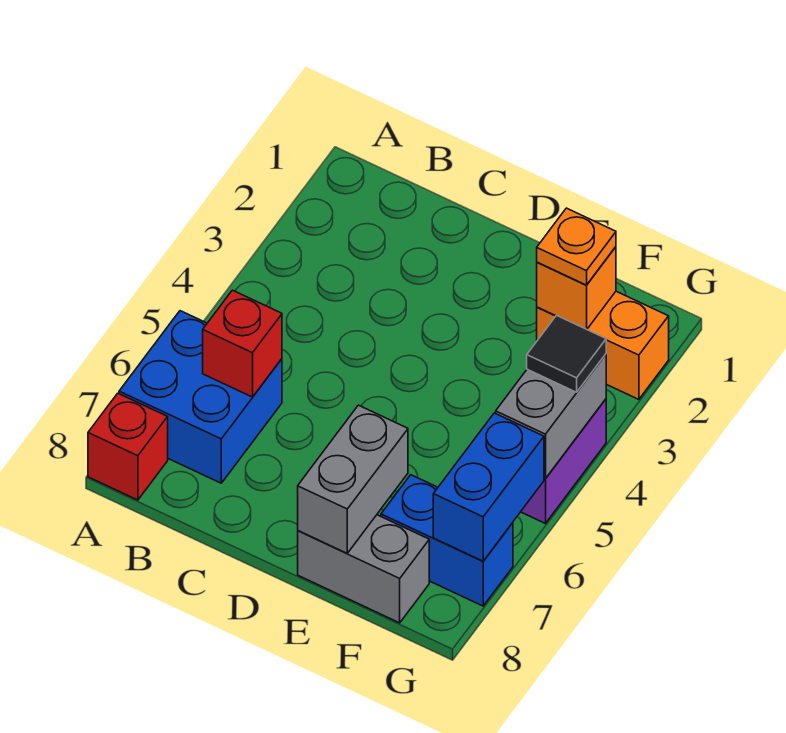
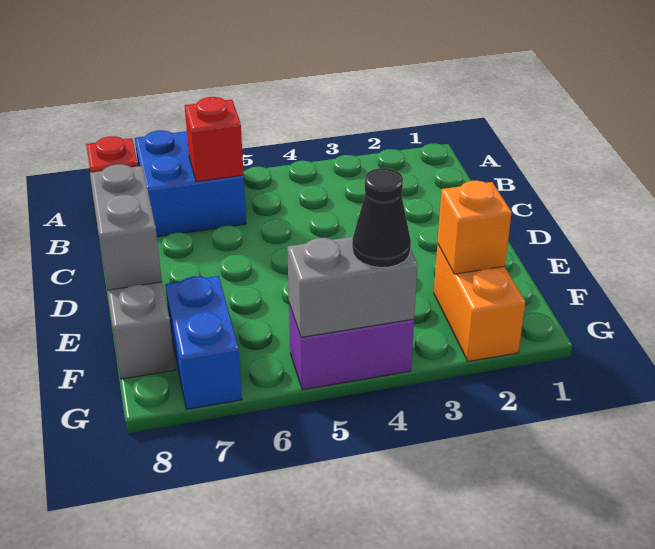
grey 1x2 brick [298,405,408,553] -> grey 1x2 brick turned to [90,164,162,290]
orange 1x1 plate [537,208,616,285] -> none
black 1x1 tile [527,315,606,392] -> black 1x1 cone [352,168,411,268]
blue 1x2 brick [433,413,544,561] -> none

